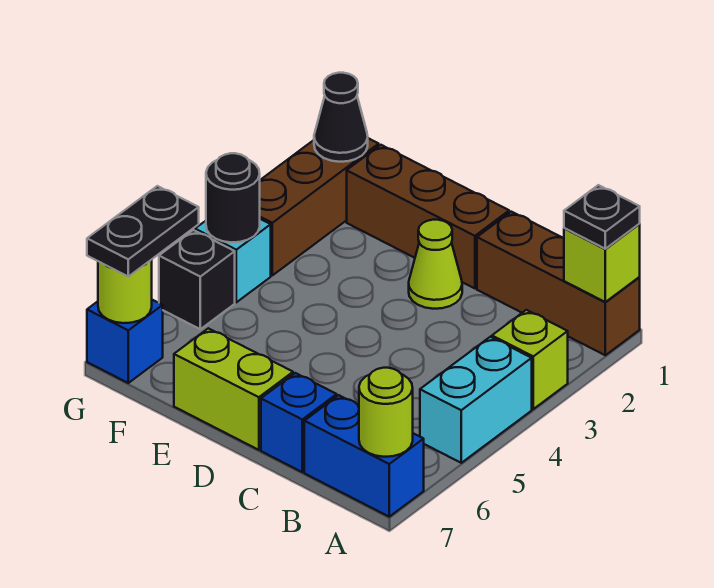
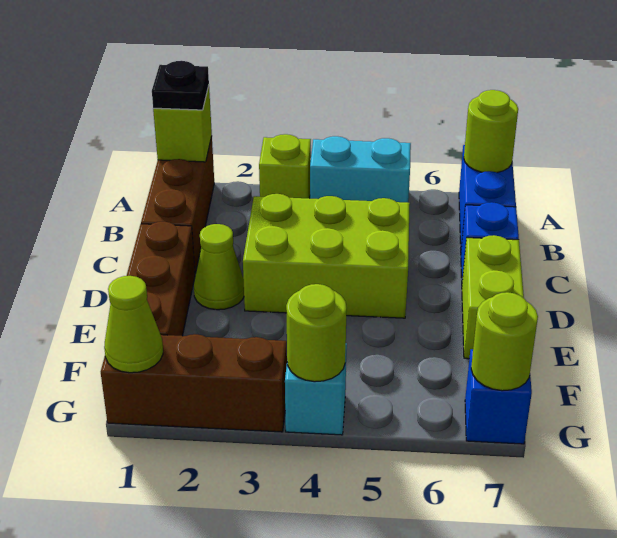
none -> lime 2x3 brick [243,194,410,318]
black 1x1 cone [314,73,368,162] -> lime 1x1 cone [104,276,163,373]
black 1x1 round brick [206,153,260,242] -> lime 1x1 round brick [286,284,347,382]
black 1x1 brick [159,230,235,329] -> none
black 1x2 plate [87,186,199,276] -> none

